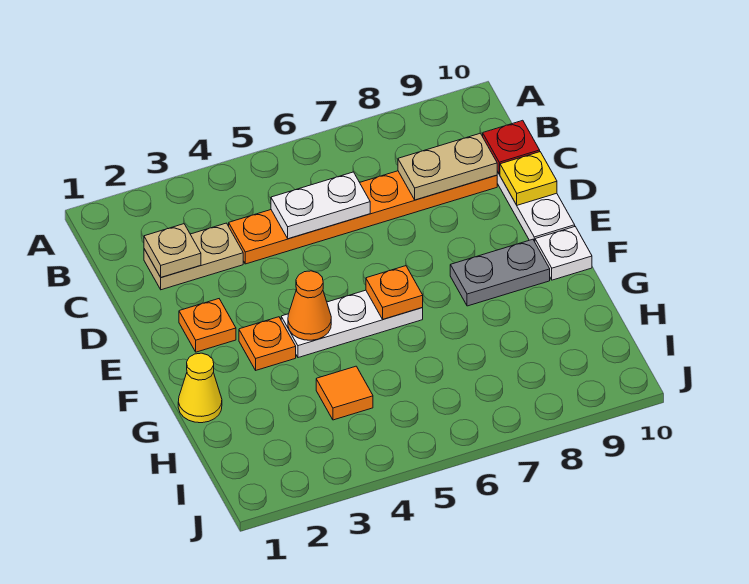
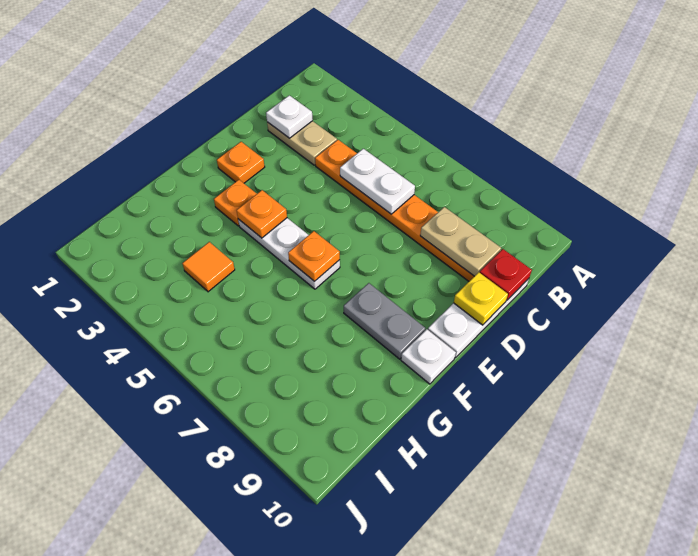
tan 1x1 plate [144,224,201,277] -> white 1x1 plate [266,95,313,138]
orange 1x1 cone [288,271,331,340] -> orange 1x1 plate [237,190,287,238]
yellow 1x1 cone [178,353,222,423] -> none

